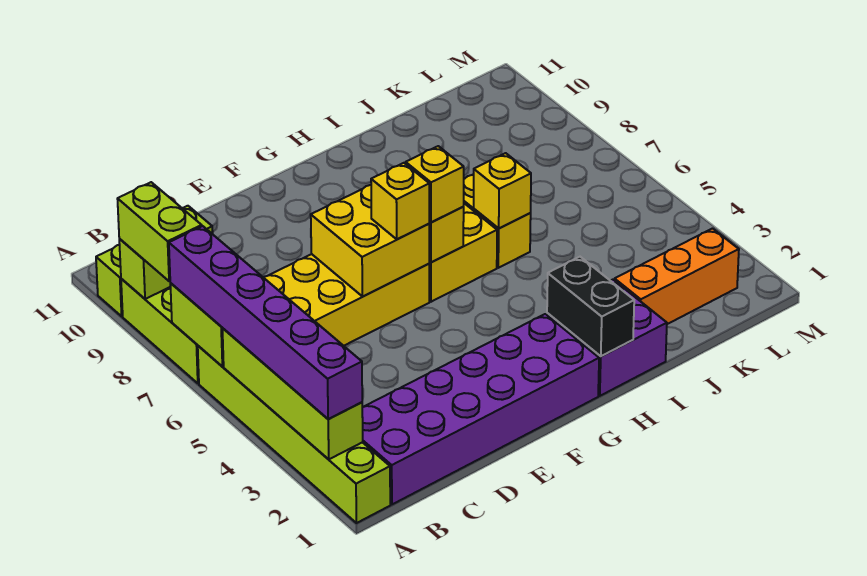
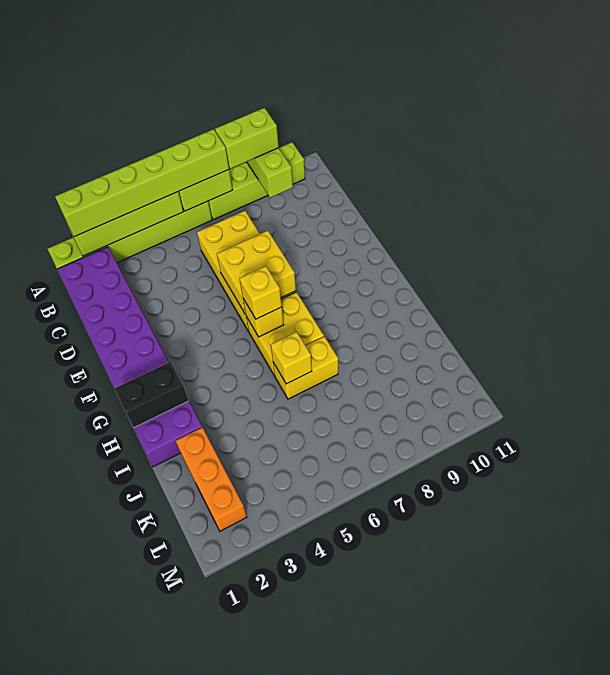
purple 1x6 brick [169,226,362,419] -> lime 1x6 brick [55,129,229,237]
yellow 1x1 brick [371,163,429,239] -> none

